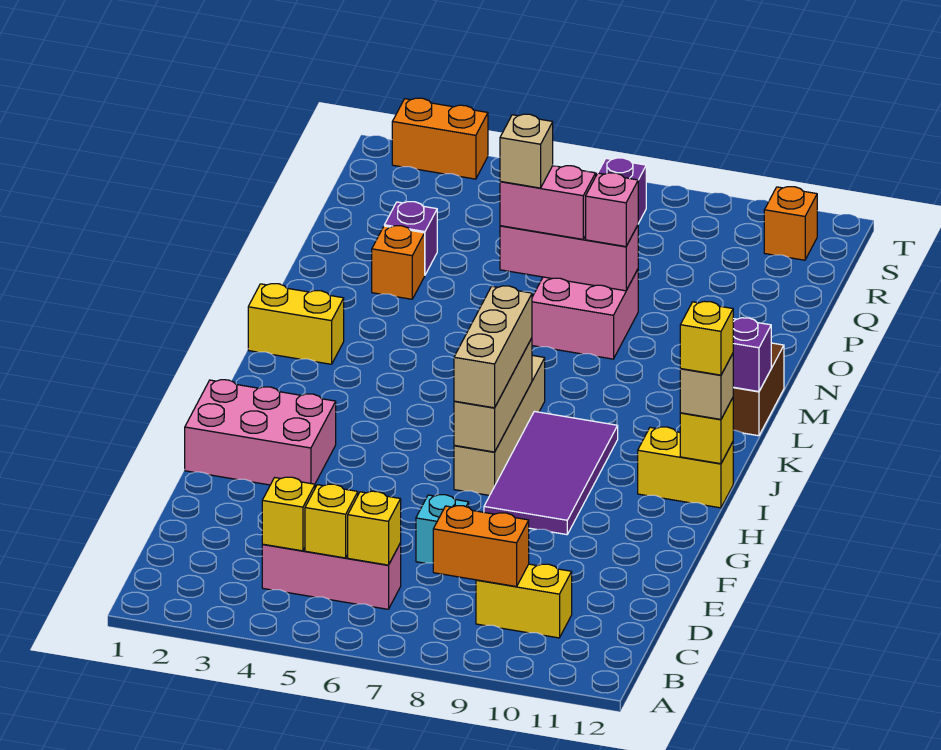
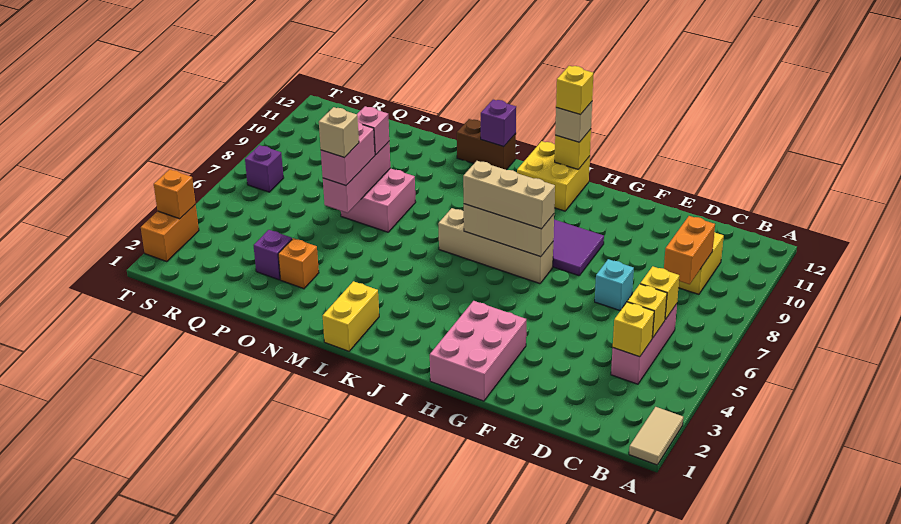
none -> tan 1x2 tile [629,407,683,465]
yellow 1x2 brick [638,427,733,508] -> yellow 2x2 brick [517,141,590,211]
orange 1x1 brick [764,187,817,260] -> orange 1x1 brick moved to [154,169,196,219]

